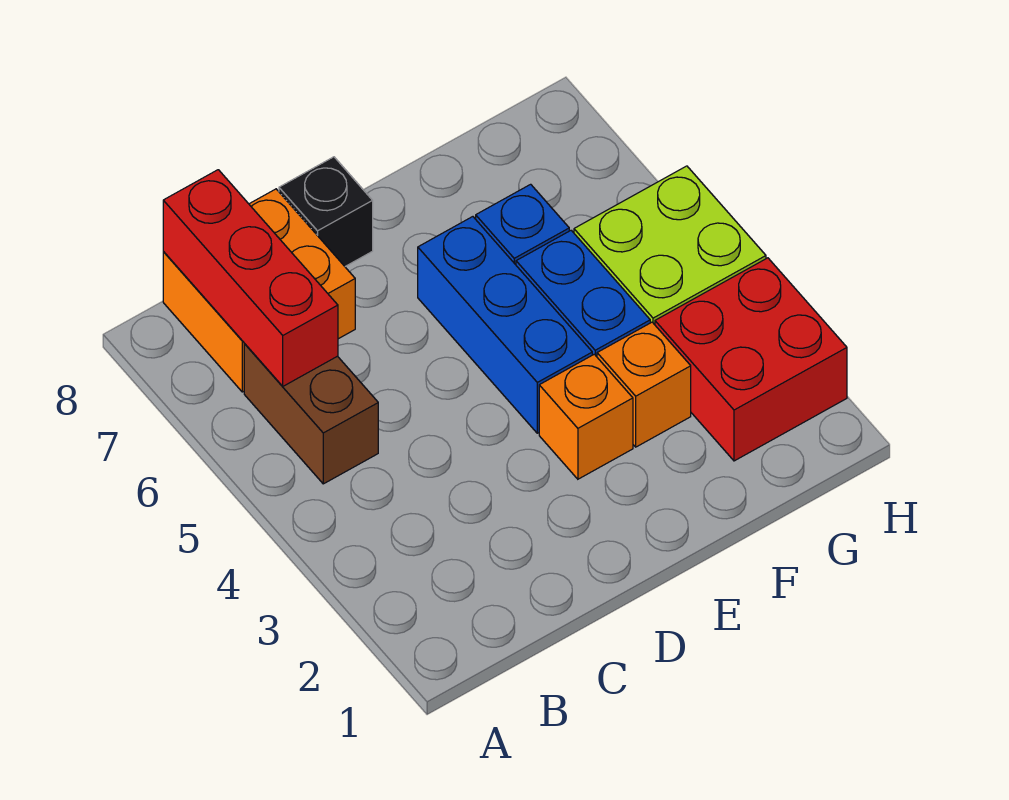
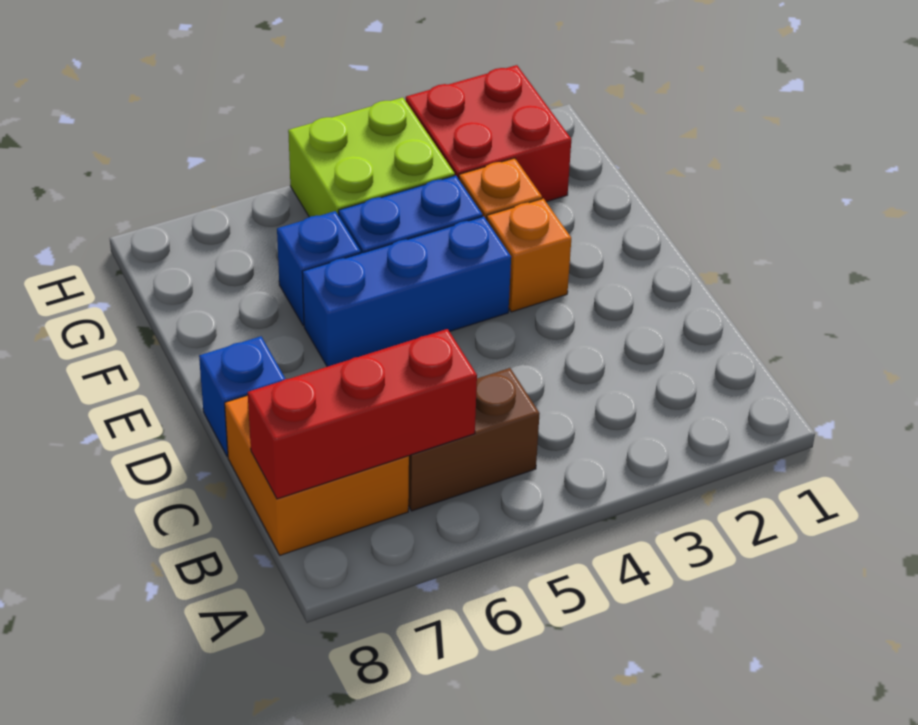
black 1x1 brick [279,157,373,266] -> blue 1x1 brick [199,336,285,457]

